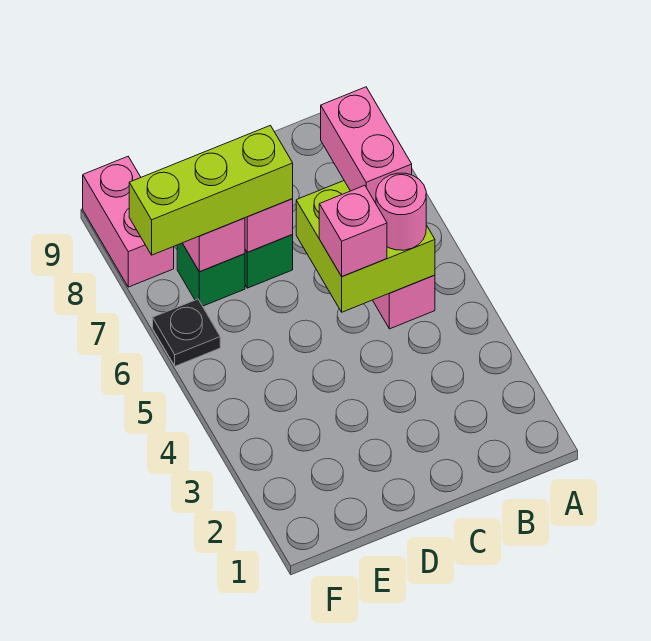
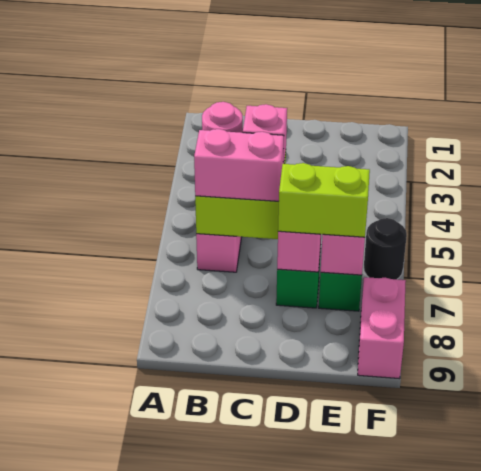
pink 1x2 brick [321,87,412,203] -> pink 1x2 brick turned to [194,129,284,202]
lime 1x3 brick [129,125,293,255] -> lime 1x2 brick [278,163,370,237]
black 1x1 plate [153,299,220,366] -> black 1x1 round brick [364,218,407,279]

